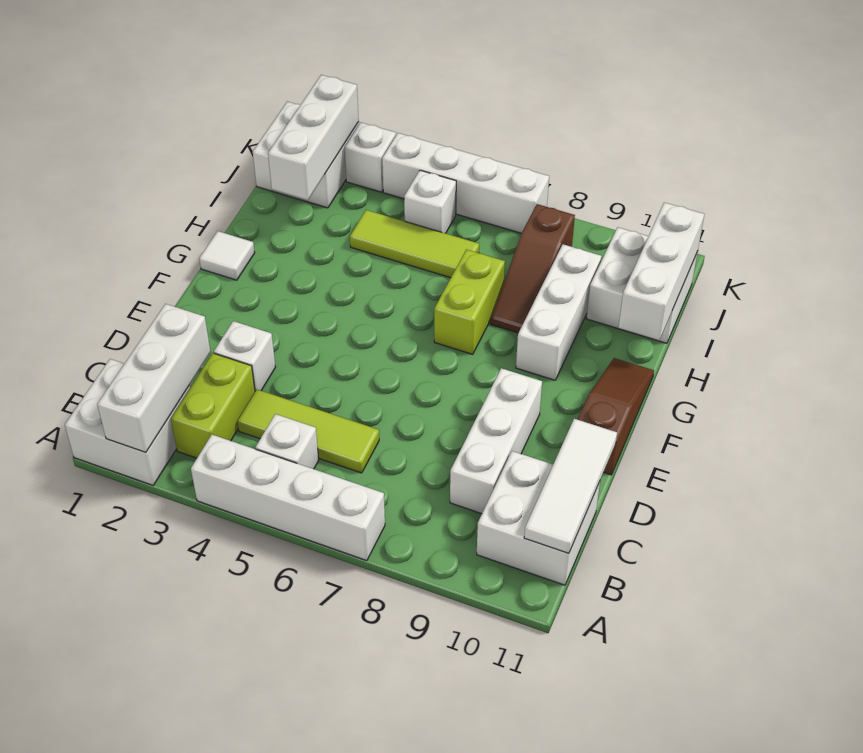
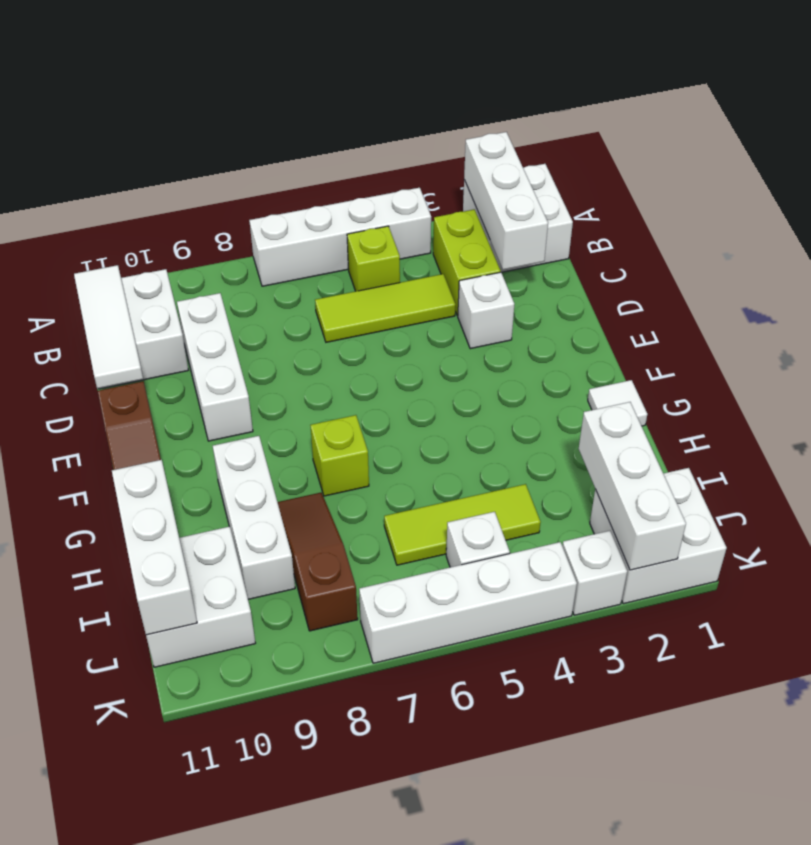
white 1x1 brick [255,414,319,469] -> lime 1x1 brick [347,226,400,291]
lime 1x2 brick [434,250,505,354] -> lime 1x1 brick [310,415,369,496]

